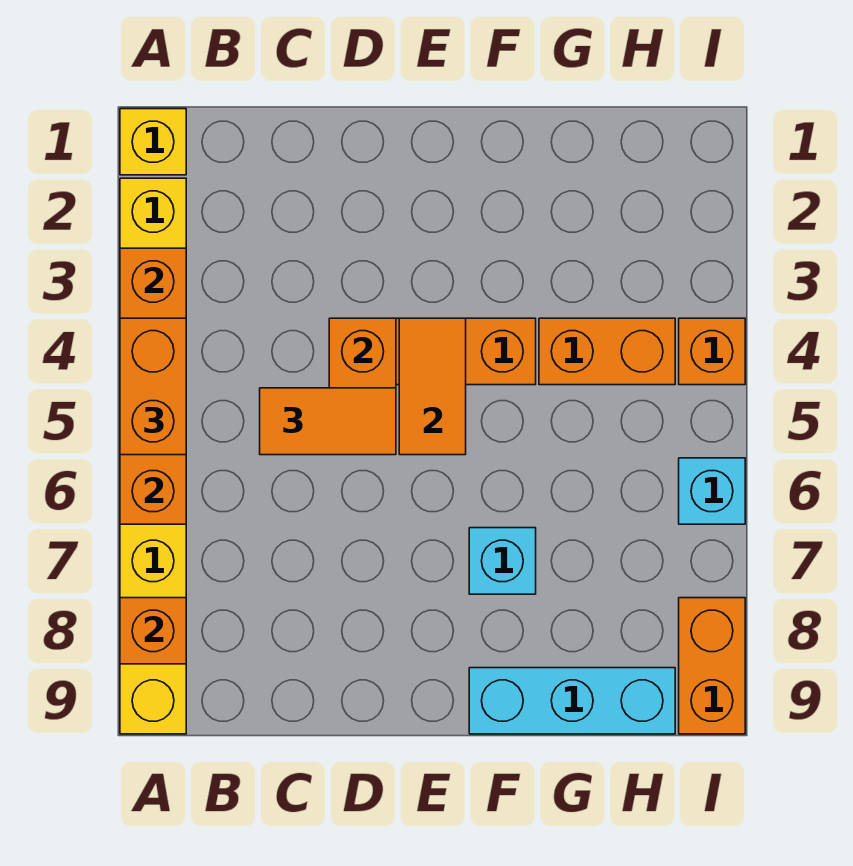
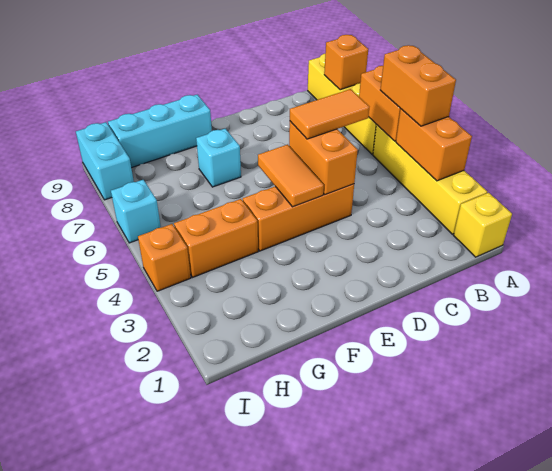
orange 1x2 brick [679,598,745,734] -> cyan 1x2 brick [76,122,134,200]

